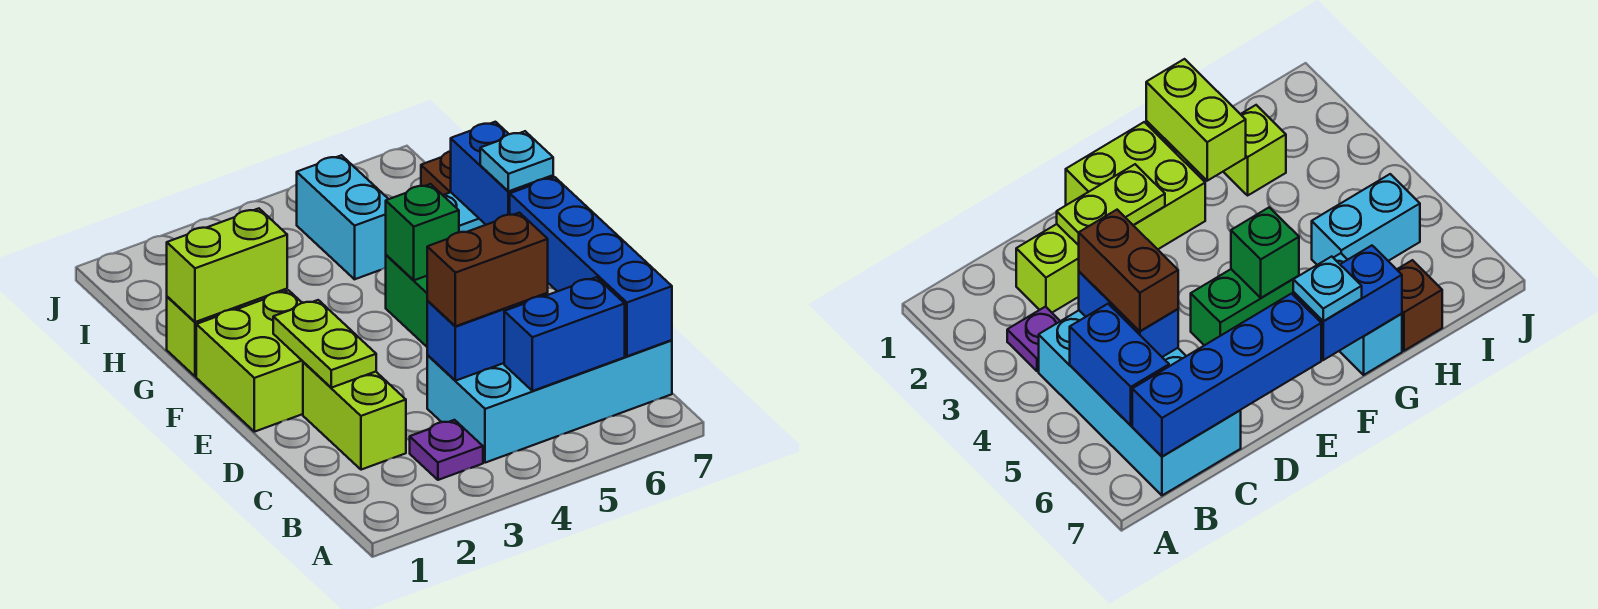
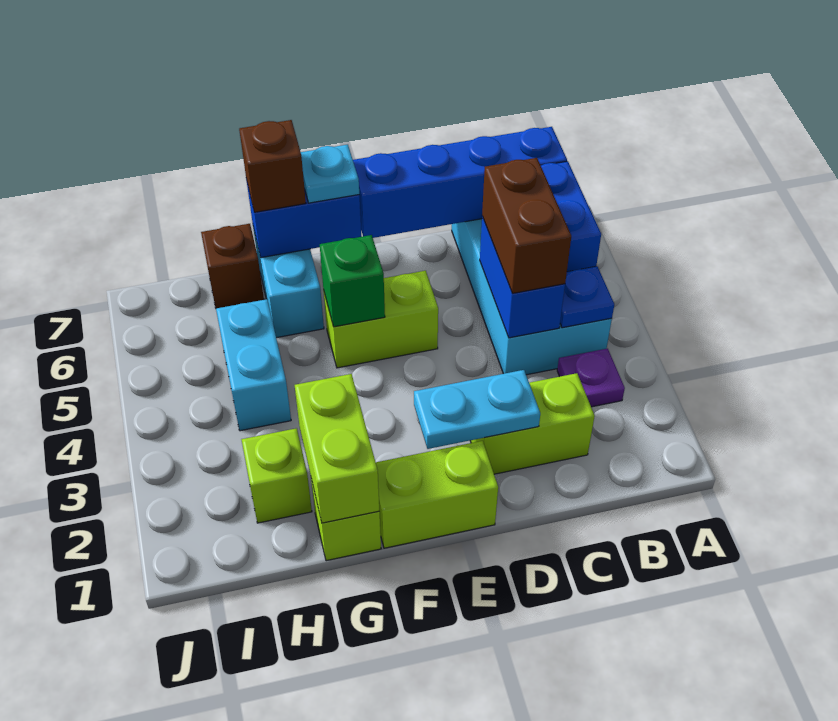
none -> blue 1x1 plate [560,266,614,328]
lime 1x2 plate [273,300,376,388] -> cyan 1x2 plate [414,370,540,449]
lime 2x2 brick [196,290,303,432] -> lime 1x2 brick [376,441,498,548]
green 1x2 brick [386,255,428,347] -> lime 1x2 brick [324,271,438,368]
none -> brown 1x1 brick [239,120,306,212]
cyan 1x2 brick [297,155,388,279] -> cyan 1x2 brick turned to [216,299,291,431]

